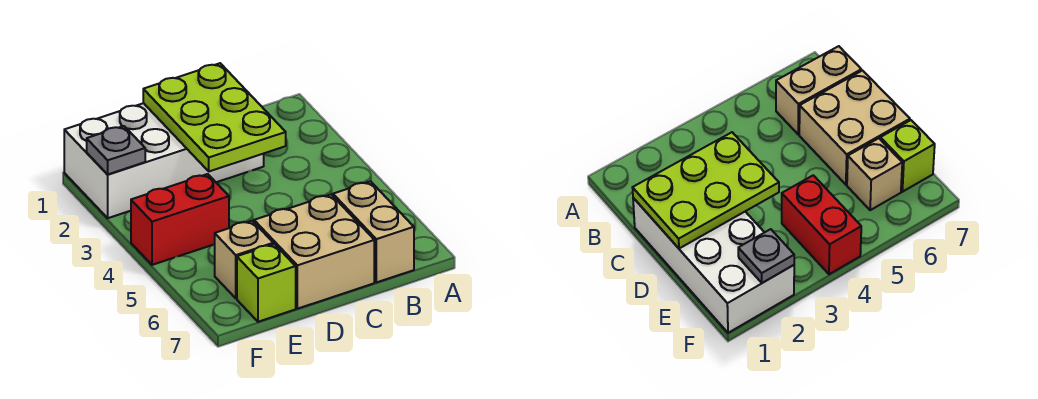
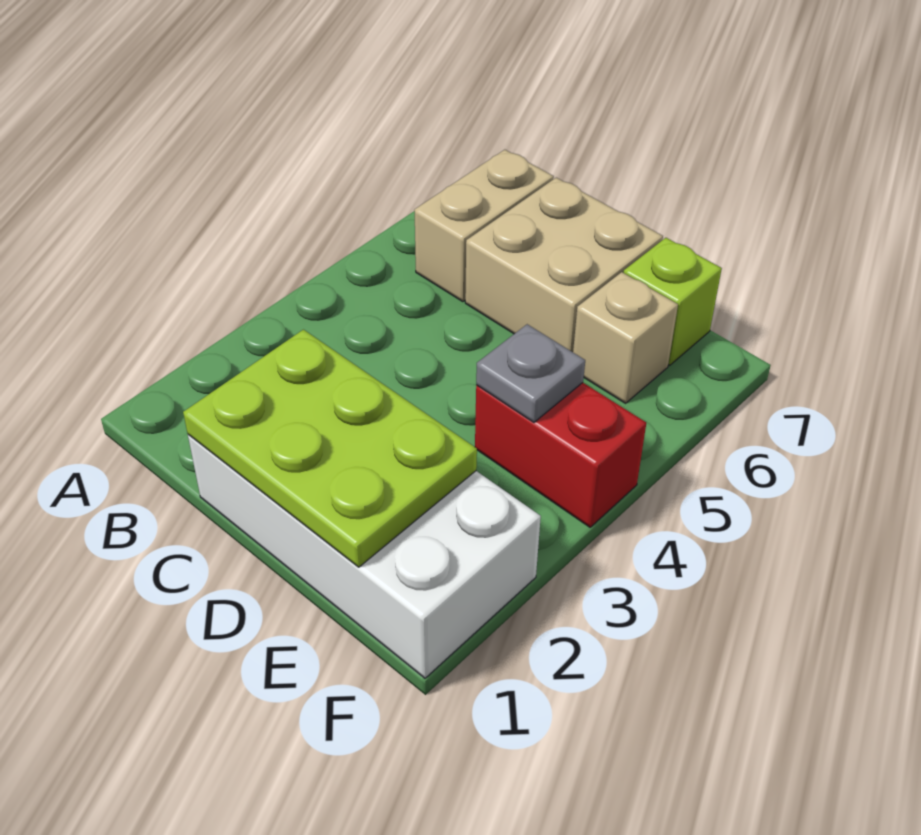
lime 2x3 plate [143,63,286,171] -> lime 2x3 plate turned to [183,330,477,567]
grey 1x1 plate [87,126,145,174] -> grey 1x1 plate moved to [476,324,585,422]

